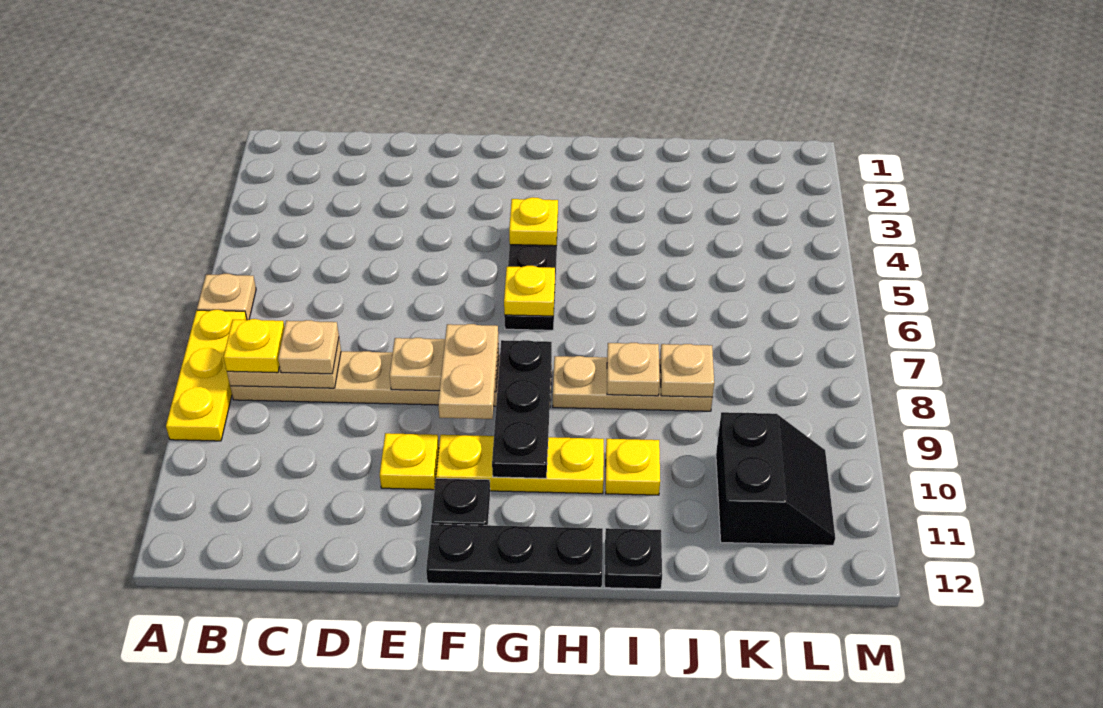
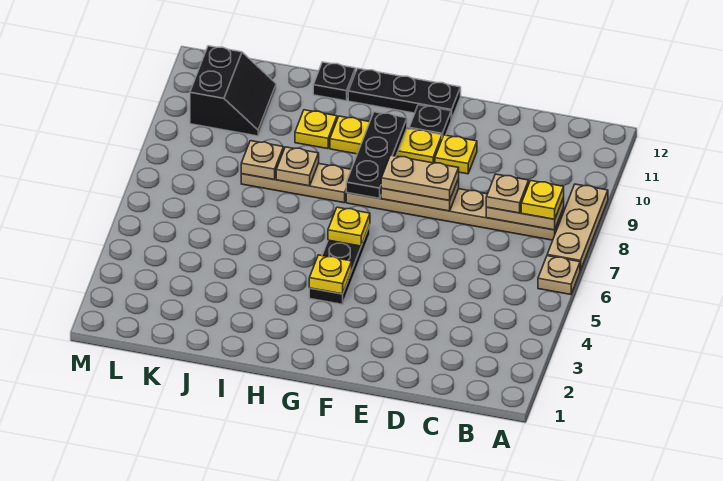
yellow 1x3 plate [166,310,247,441] -> tan 1x3 plate [547,184,608,271]
tan 1x2 plate [438,324,498,419] -> tan 1x2 plate turned to [381,155,459,200]
black 2x2 slope [716,412,835,545] -> black 2x2 slope turned to [190,46,276,136]

